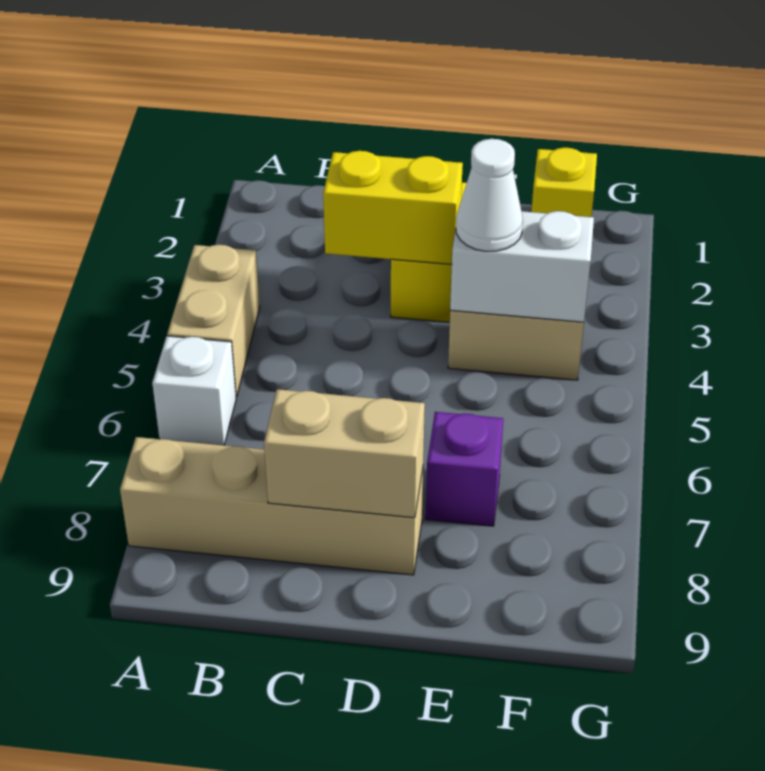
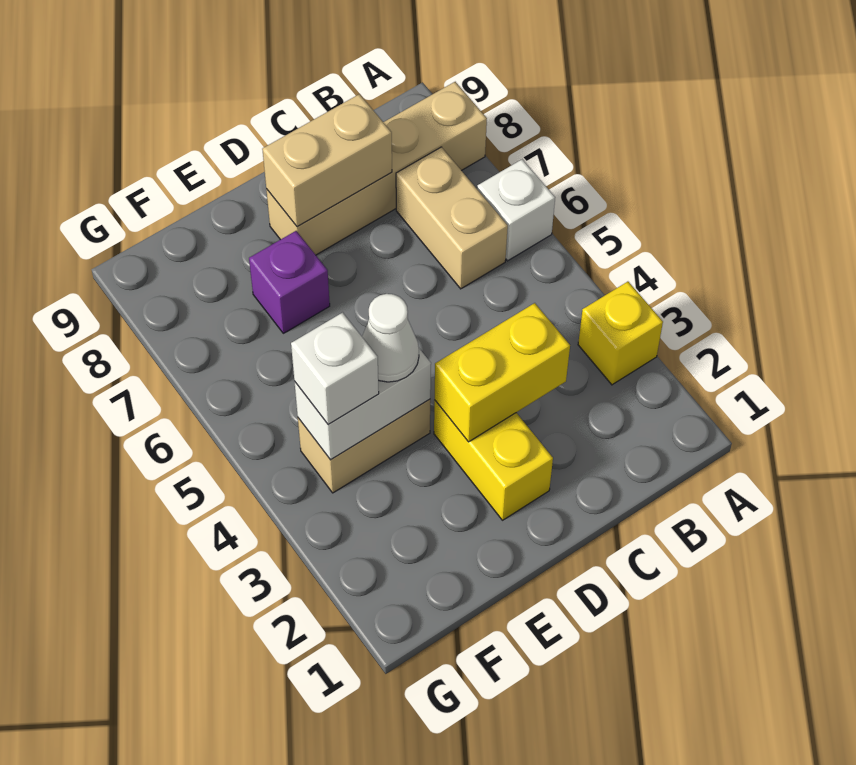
tan 1x2 brick [167,245,260,397] -> tan 1x2 brick moved to [396,147,508,289]
yellow 1x1 brick [532,147,597,217] -> yellow 1x1 brick moved to [578,282,663,385]
none -> white 1x1 brick [291,313,379,425]

